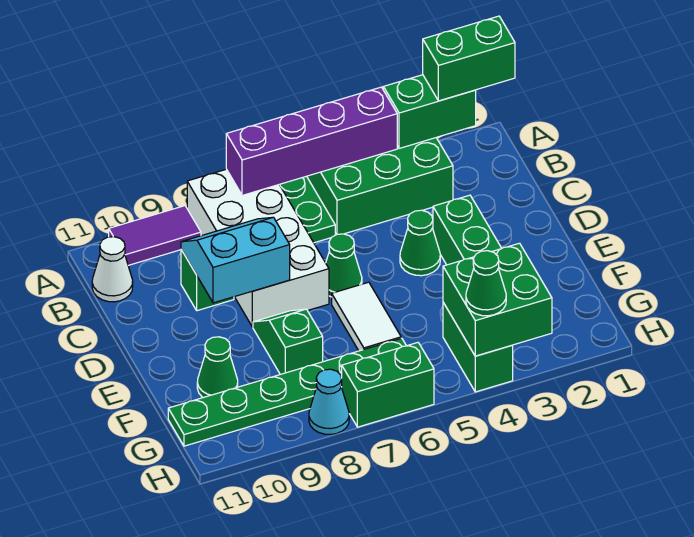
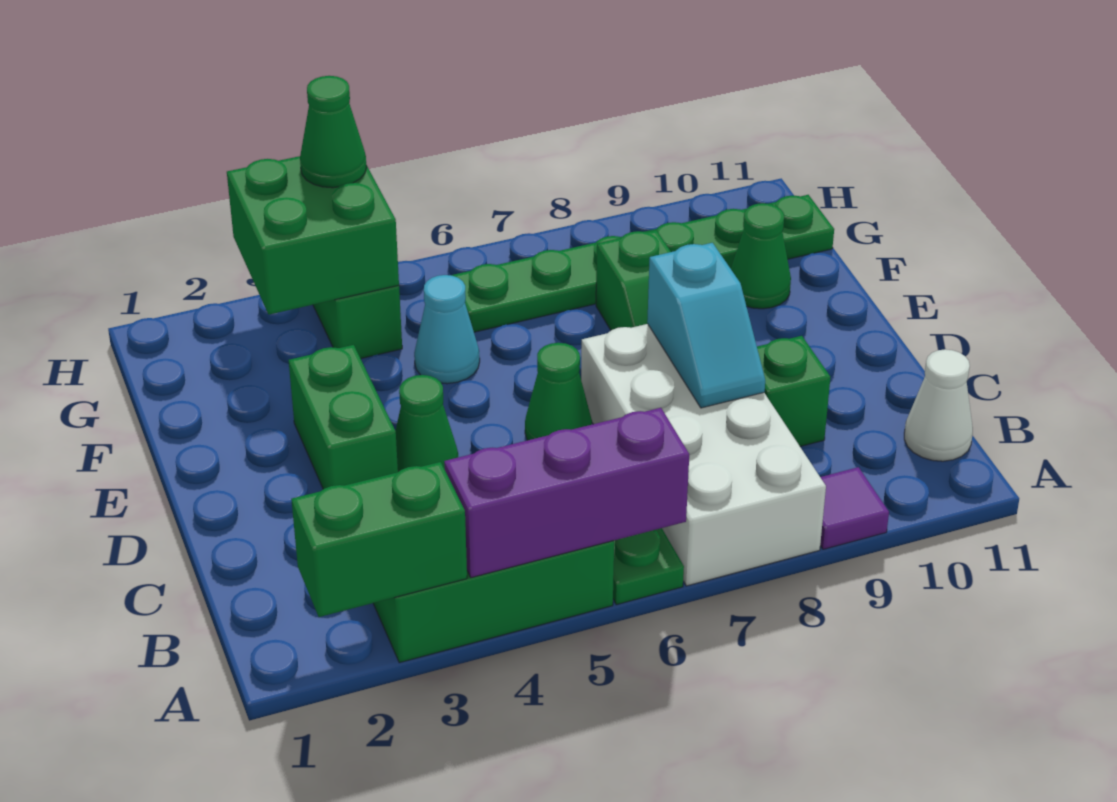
green 1x2 brick [423,16,515,101] -> none
purple 1x4 brick [226,87,397,195] -> purple 1x3 brick [444,408,689,578]
purple 1x2 tile [109,206,201,265] -> purple 1x1 tile [820,467,889,549]
cyan 2x2 slope [181,217,290,303] -> cyan 1x2 slope [647,243,765,408]
white 1x2 tile [332,282,401,351] -> none
green 1x2 brick [342,343,434,427] -> none
cyan 1x1 cone [309,369,349,435] -> cyan 1x1 cone moved to [414,275,480,384]

